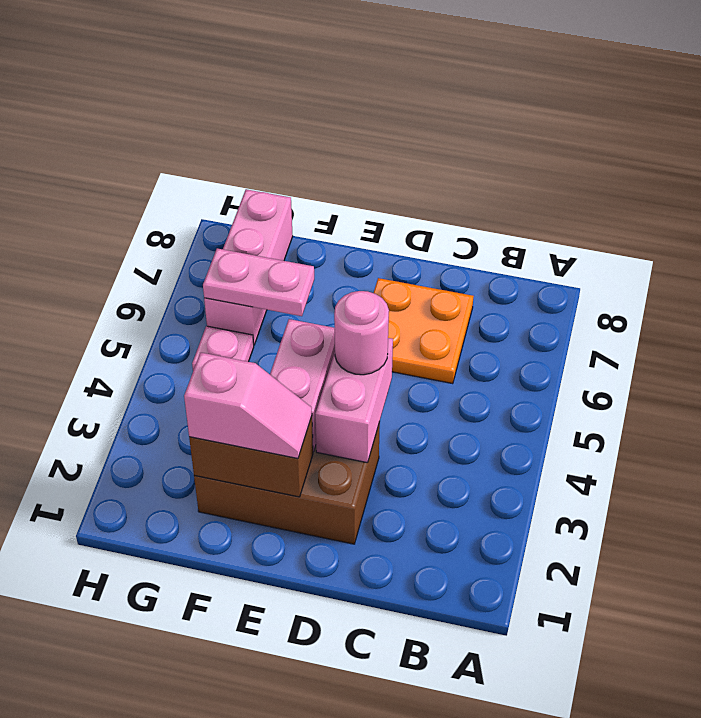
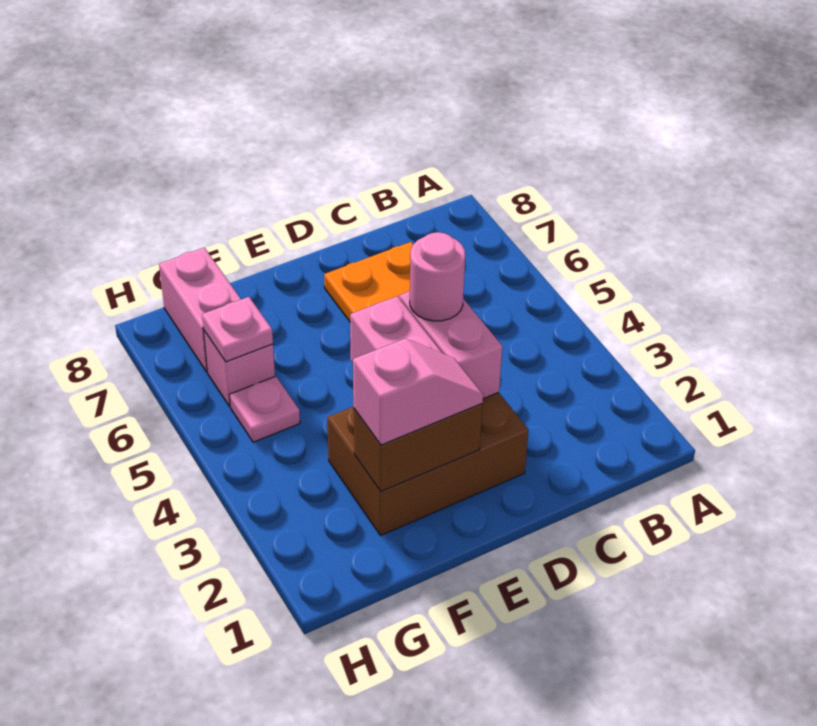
pink 1x2 plate [203,248,314,316] -> pink 1x1 plate [202,297,273,362]

